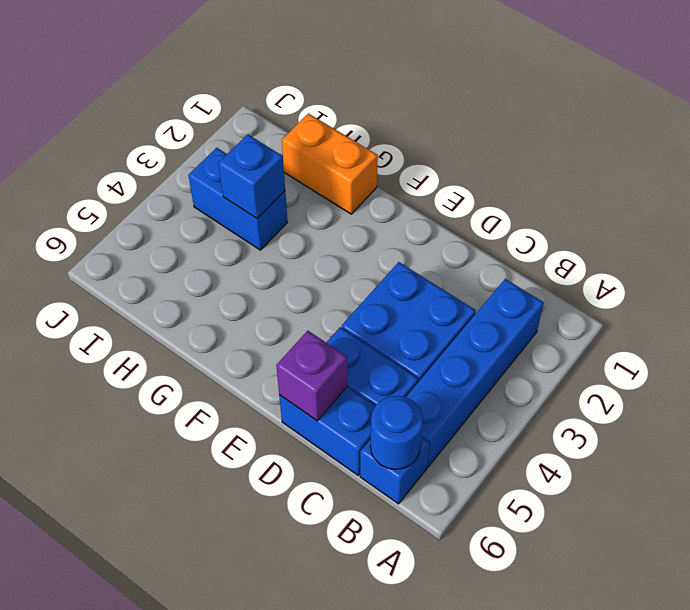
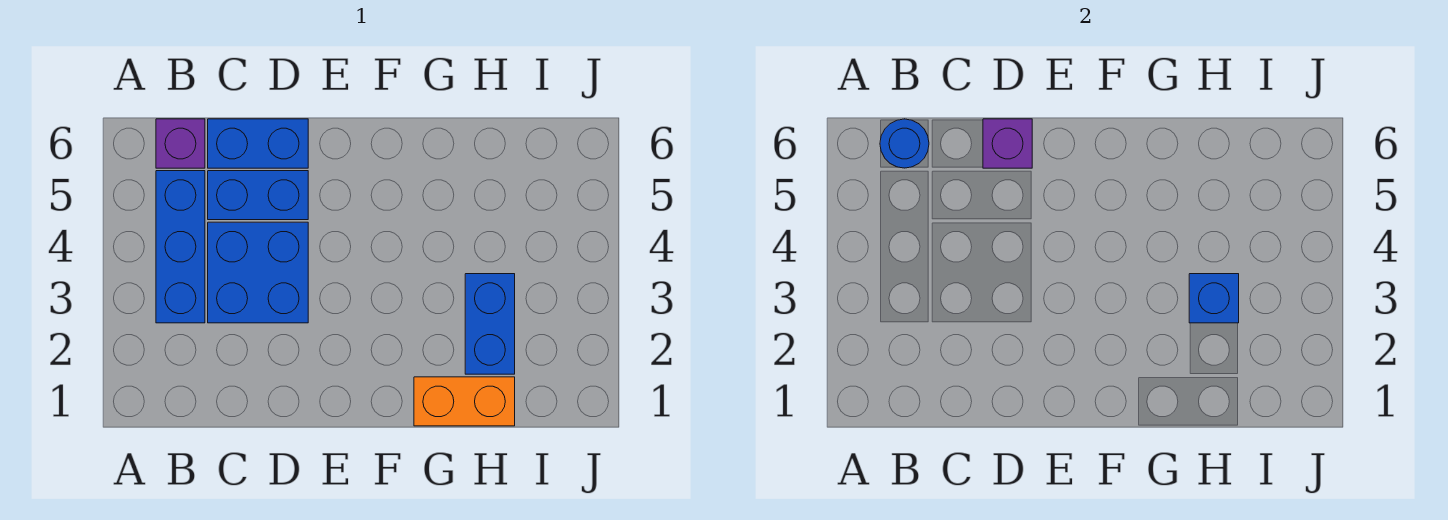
blue 1x4 brick [406,279,544,467] -> blue 1x3 brick [156,171,205,323]
blue 1x1 brick [360,437,430,504] -> purple 1x1 brick [156,119,205,168]
blue 1x2 brick [188,148,288,250] -> blue 1x2 brick turned to [465,274,515,374]

